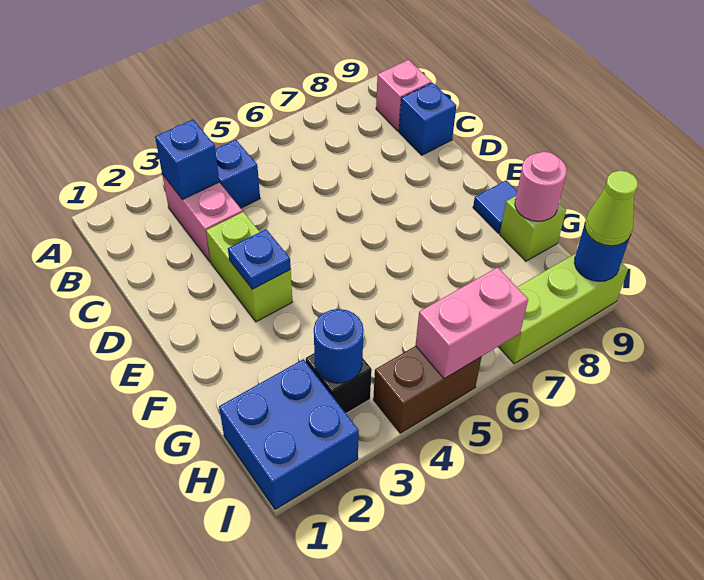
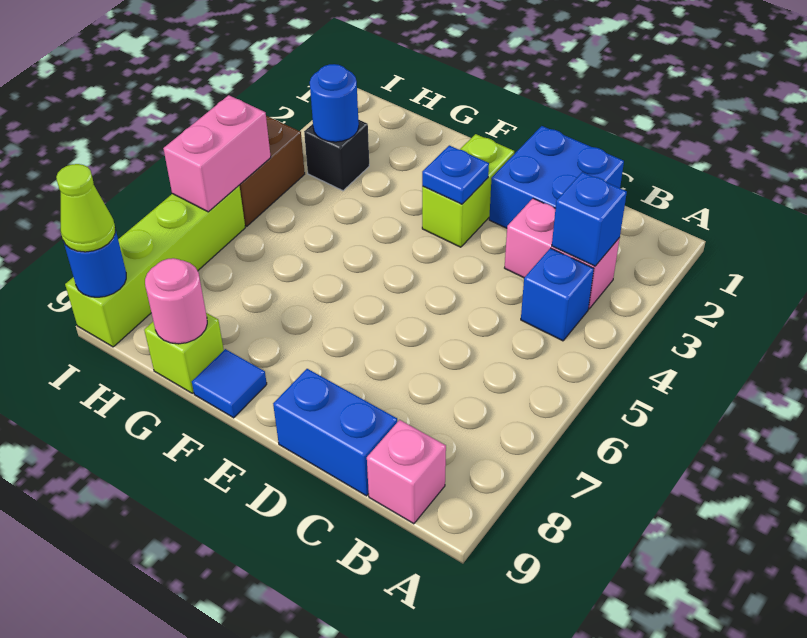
blue 1x1 brick [399,83,456,155] -> blue 1x2 brick [273,369,397,496]
lime 1x2 brick [206,212,292,322] -> lime 1x2 brick turned to [422,134,514,247]
blue 2x2 brick [219,359,359,509] -> blue 2x2 brick moved to [489,126,624,228]
lime 1x3 brick [498,253,628,364] -> lime 1x4 brick [65,186,245,347]

